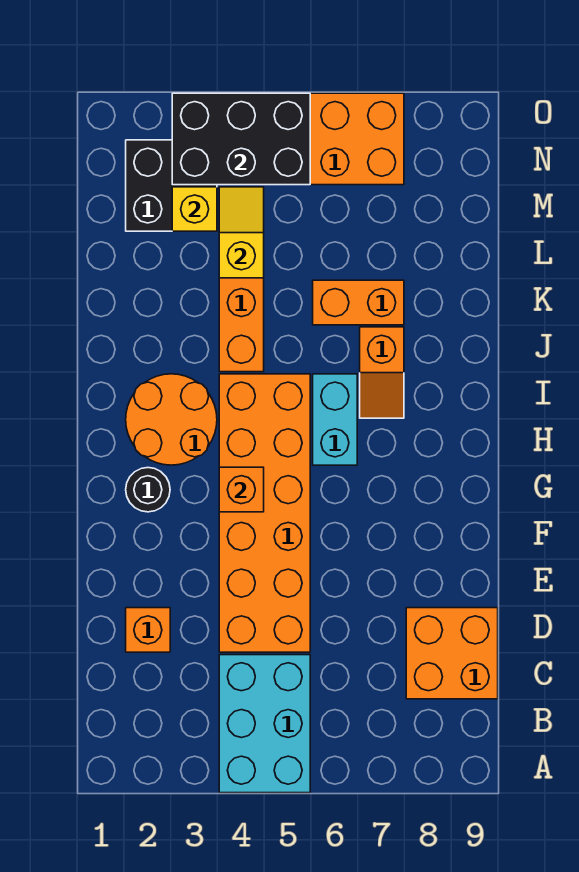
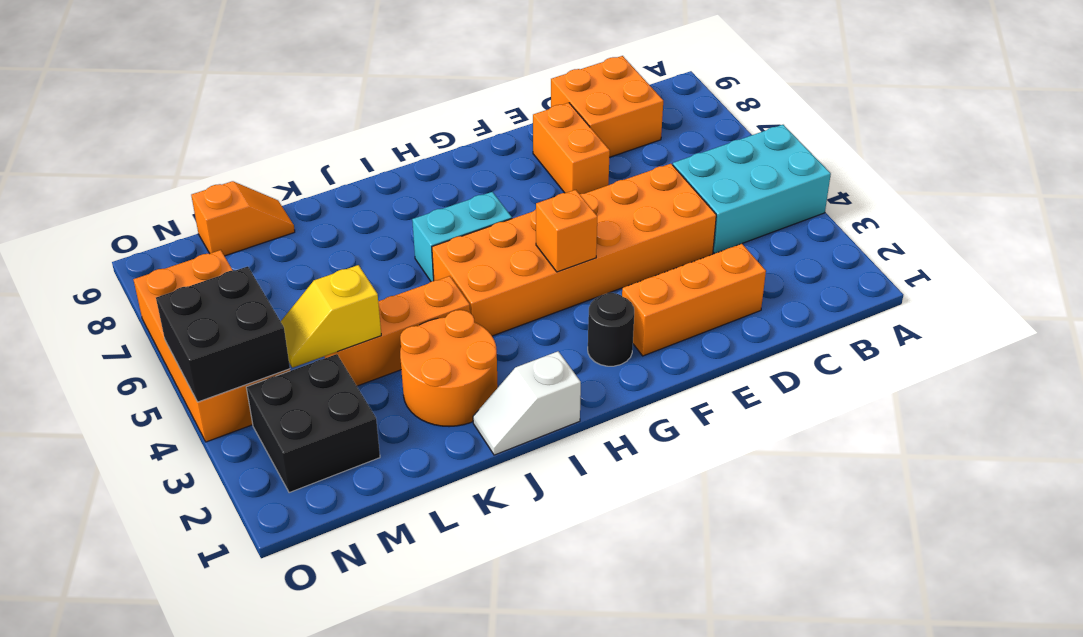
orange 1x1 brick [126,608,170,652] -> orange 1x3 brick [622,244,766,356]
orange 2x2 round brick [126,374,217,465] -> orange 2x2 round brick moved to [400,310,498,427]
none -> white 1x2 slope [473,351,581,455]
orange 1x2 slope [360,327,404,418] -> orange 1x2 slope moved to [191,181,295,256]
orange 1x2 brick [313,280,404,325] -> orange 1x2 brick moved to [533,103,610,194]
yellow 1x1 brick [172,187,217,231] -> none
black 2x3 brick [172,93,310,185] -> black 2x2 brick [156,266,290,402]

